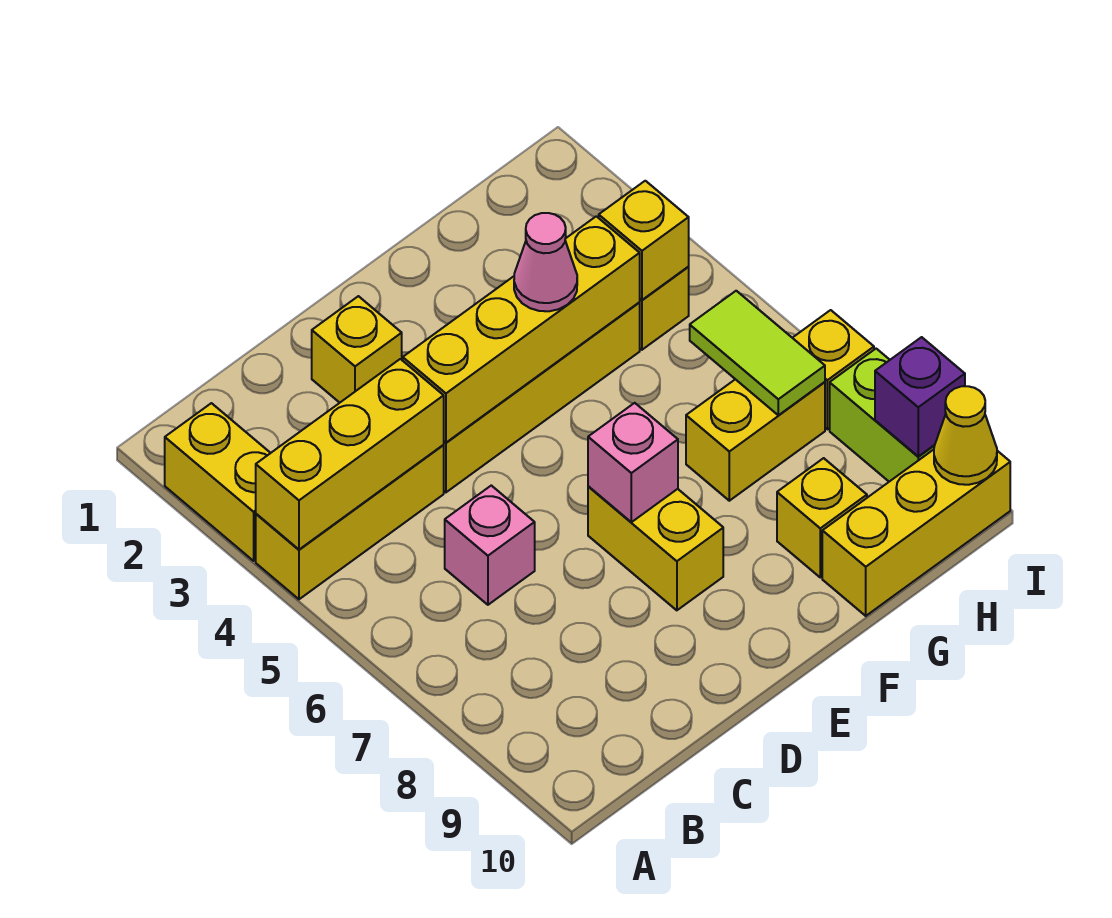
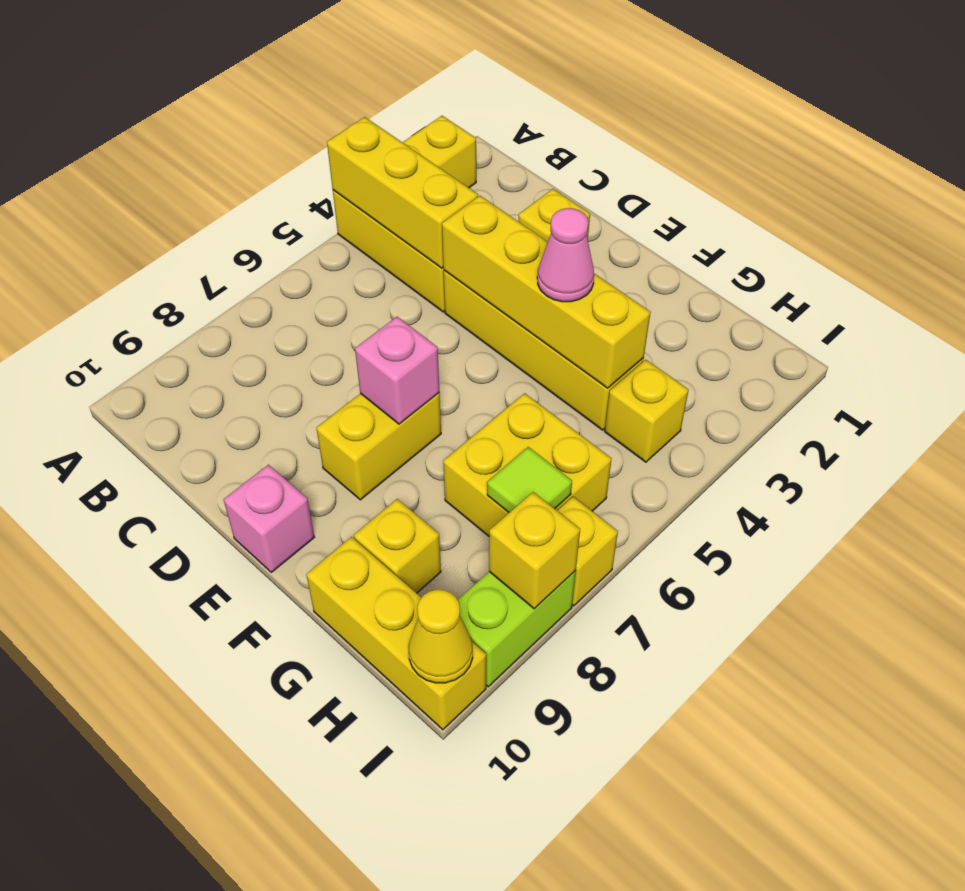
pink 1x1 brick [445,486,535,605] -> pink 1x1 brick moved to [224,465,314,572]
yellow 1x2 brick [686,379,825,501] -> yellow 2x2 brick [443,393,611,536]
yellow 1x1 brick [599,181,689,300] -> yellow 1x1 brick moved to [489,492,580,609]
lime 1x2 tile [690,291,825,415] -> lime 1x1 tile [487,447,572,512]
purple 1x1 brick [875,337,965,457] -> none

